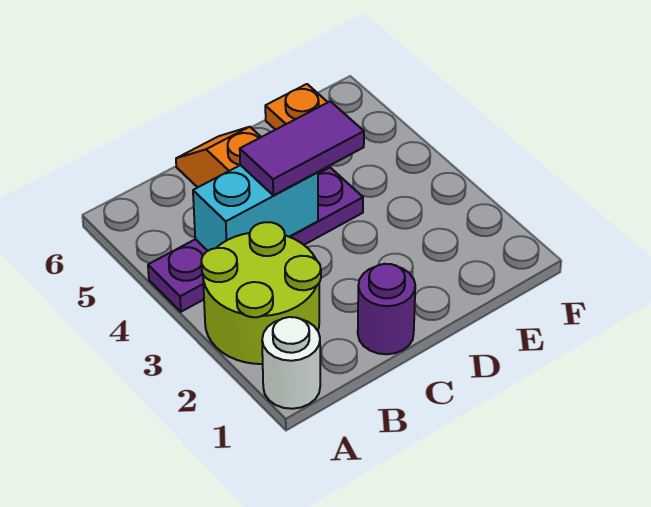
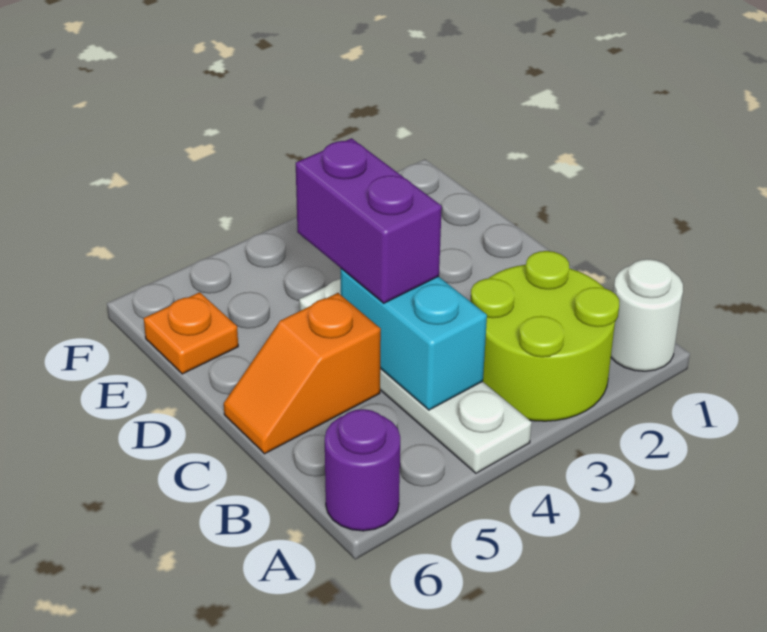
purple 1x4 plate [148,168,363,312] -> white 1x4 plate [299,279,532,473]
purple 1x1 round brick [358,264,415,354] -> purple 1x1 round brick moved to [325,409,400,531]
purple 1x2 tile [240,101,364,195] -> purple 1x2 brick [296,138,442,303]

